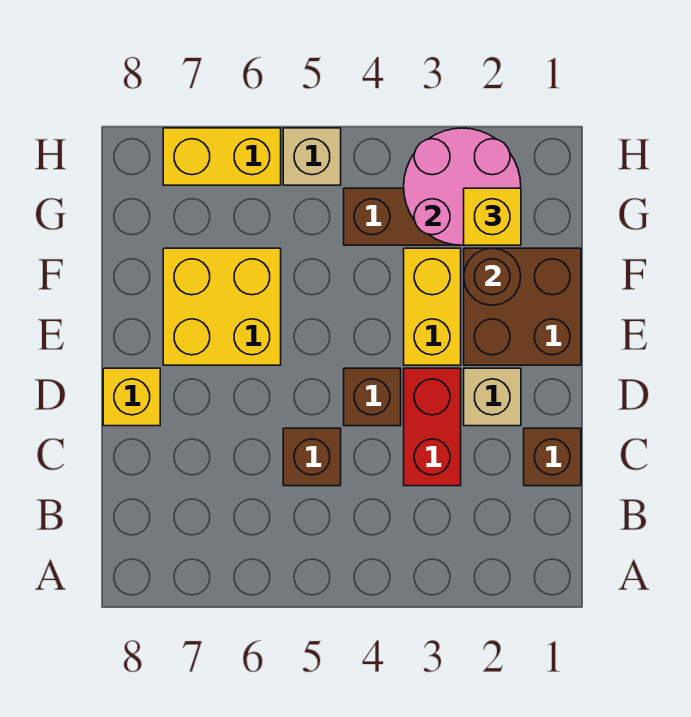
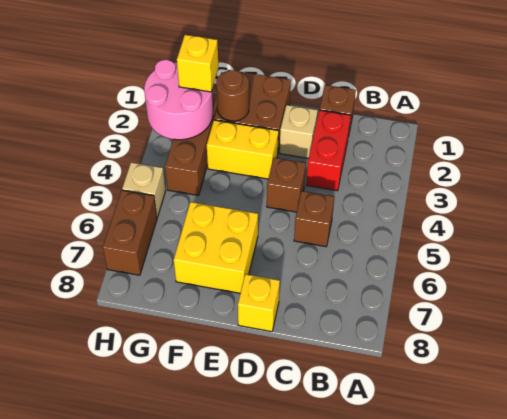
red 1x2 brick [404,368,461,486] -> red 1x2 brick turned to [306,110,351,191]
yellow 1x2 brick [163,128,281,185] -> brown 1x2 brick [103,190,157,275]

